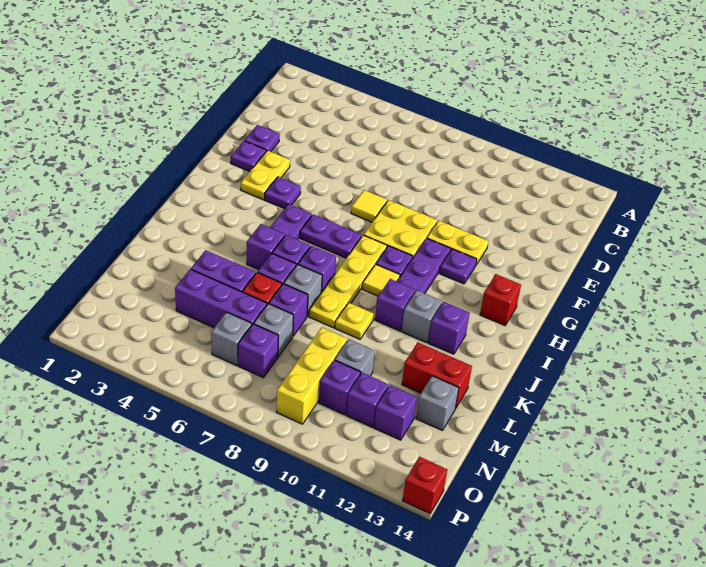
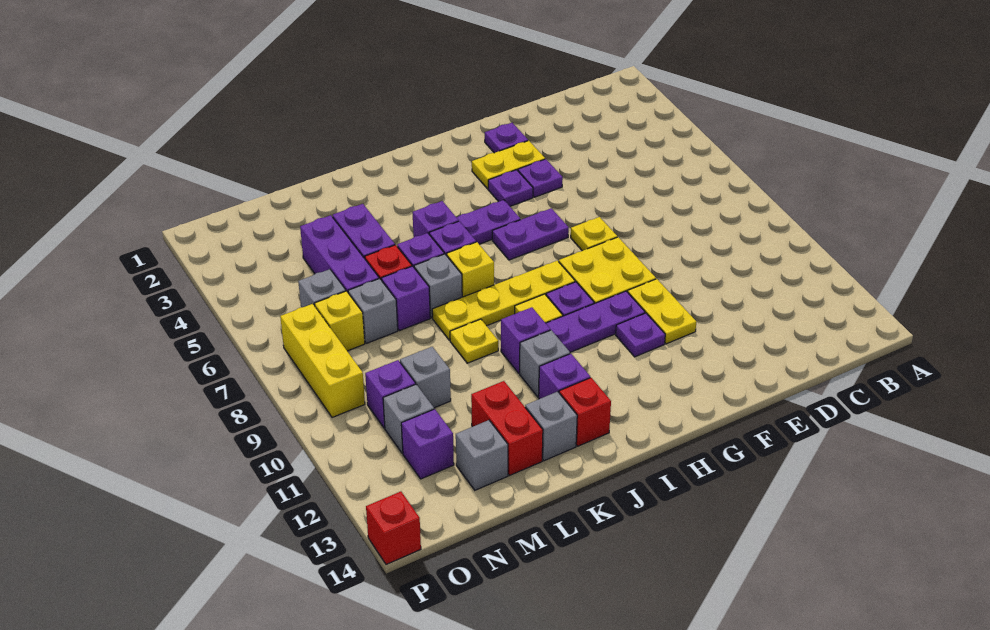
purple 1x1 plate [245,125,280,152] -> purple 1x1 plate moved to [518,159,563,197]
yellow 1x1 tile [351,190,387,222] -> yellow 1x1 plate [571,217,617,251]
purple 1x2 plate [300,214,362,258] -> purple 1x2 plate turned to [492,208,569,260]
red 1x1 brick [480,274,521,325] -> red 1x1 brick moved to [559,378,611,446]
purple 1x1 brick [298,246,336,293] -> yellow 1x1 brick [447,242,494,297]
none -> grey 1x1 brick [525,392,577,461]
yellow 1x3 brick [277,327,347,424] -> yellow 1x3 brick turned to [280,304,365,418]
purple 1x1 brick [238,324,278,378] -> yellow 1x1 brick [315,291,365,351]
purple 1x1 brick [346,373,389,427] -> grey 1x1 brick [383,384,434,453]

